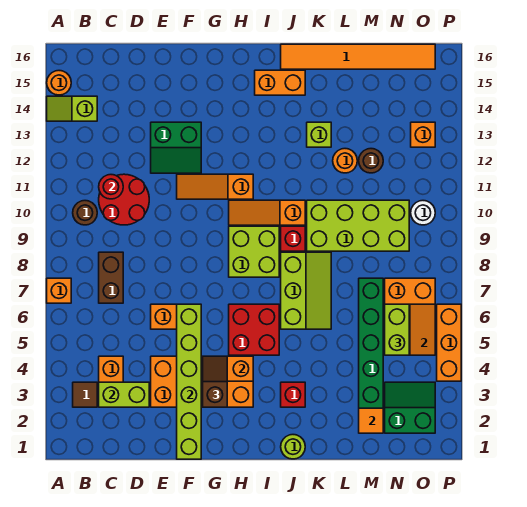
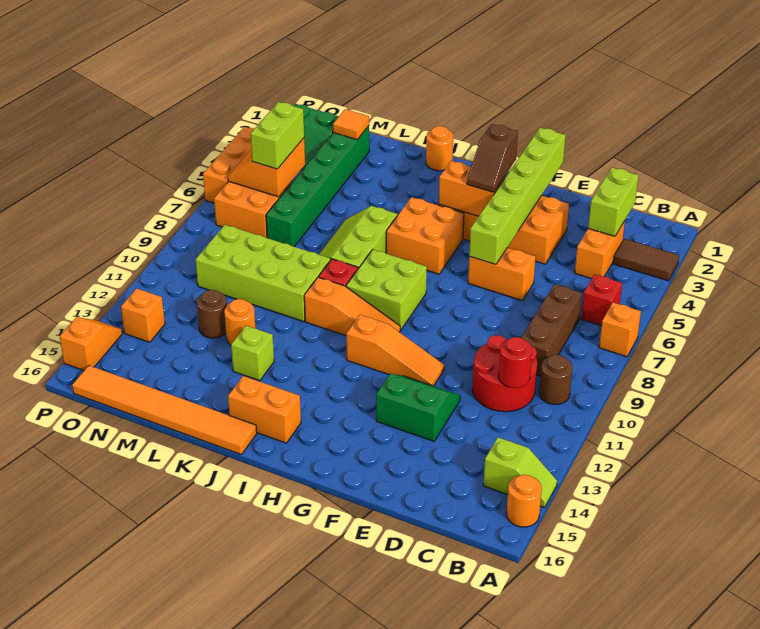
brown 1x1 tile [73,382,97,407] -> brown 1x2 tile [613,239,679,281]
lime 1x2 brick [99,382,149,407] -> lime 1x2 brick turned to [588,168,639,236]
brown 1x2 brick [99,252,123,303] -> brown 1x3 brick [521,284,582,376]
red 2x2 brick [229,304,279,355] -> orange 2x2 brick [386,197,464,274]
lime 1x1 round brick [281,435,305,459] -> orange 1x1 round brick [426,126,453,171]
red 1x1 brick [281,382,305,407] -> red 1x1 brick moved to [581,274,622,326]
white 1x1 round brick [411,201,435,225] -> none
none -> orange 1x2 slope [60,317,122,370]

